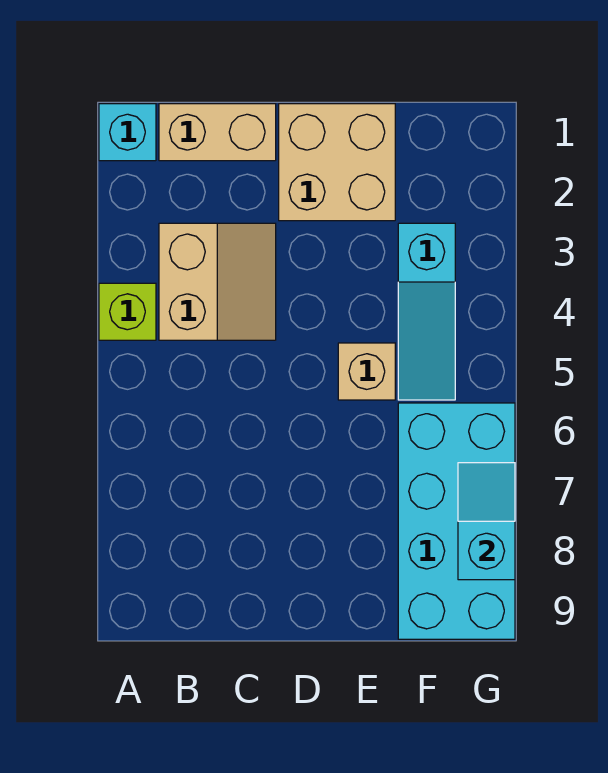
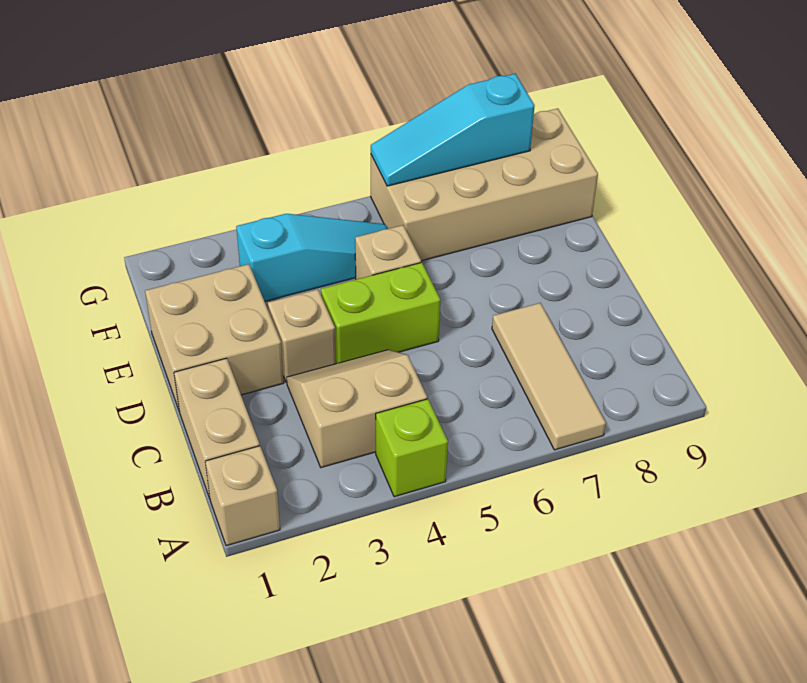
cyan 1x1 brick [99,104,156,161] -> tan 1x1 brick [205,446,280,546]
none -> tan 1x3 tile [492,303,606,450]
none -> tan 1x1 brick [268,289,336,383]
none -> lime 1x2 brick [321,262,440,364]
cyan 2x4 brick [398,403,515,639] -> tan 2x4 brick [371,108,598,261]
cyan 1x2 slope [458,463,515,580] -> cyan 1x3 slope [371,74,535,186]

